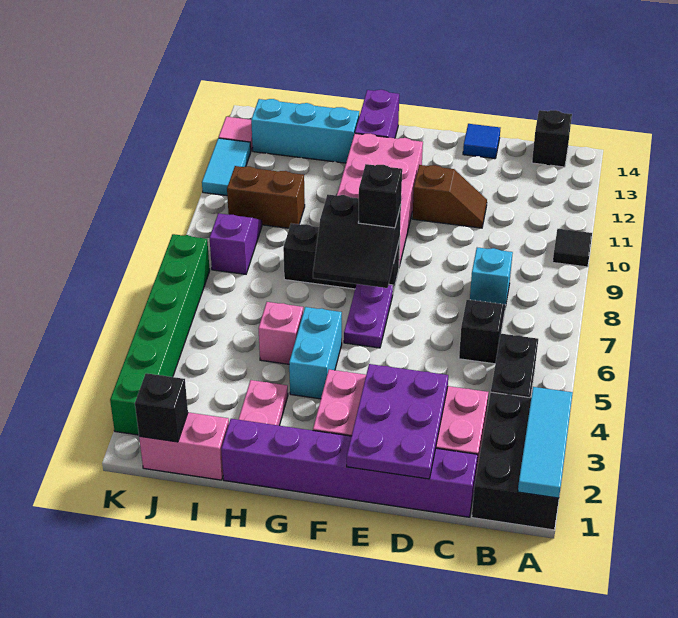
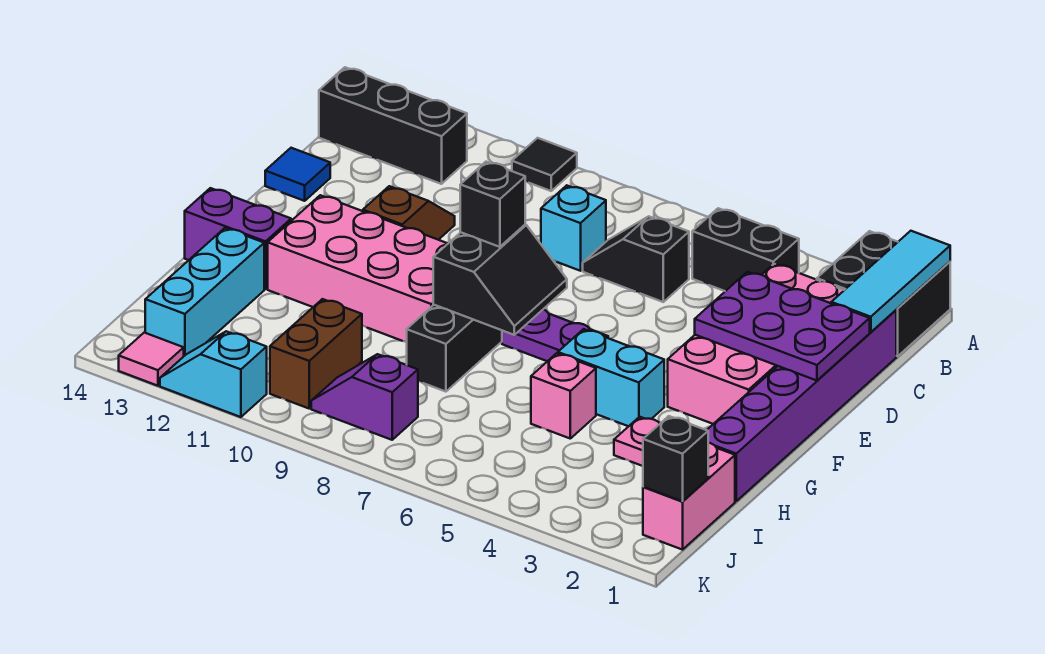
black 2x3 brick [472,392,559,530] -> black 2x2 brick [817,231,950,356]
cyan 1x3 tile [518,387,573,498] -> cyan 1x3 tile turned to [831,231,950,332]
black 1x1 brick [532,110,572,167] -> black 1x3 brick [319,67,467,184]
green 1x6 brick [110,234,210,435] -> none
cyan 1x2 tile [202,138,251,196] -> cyan 1x2 slope [160,331,267,417]

